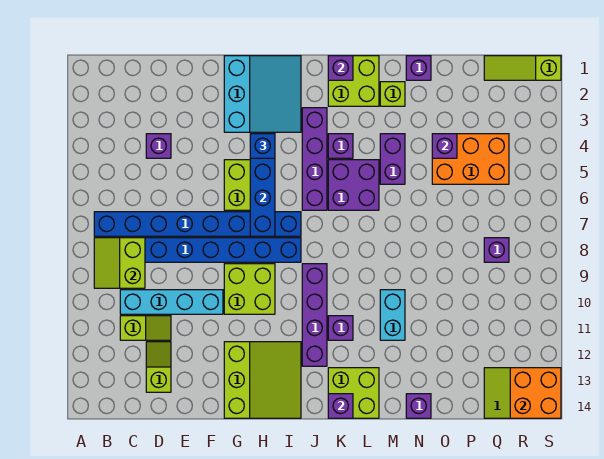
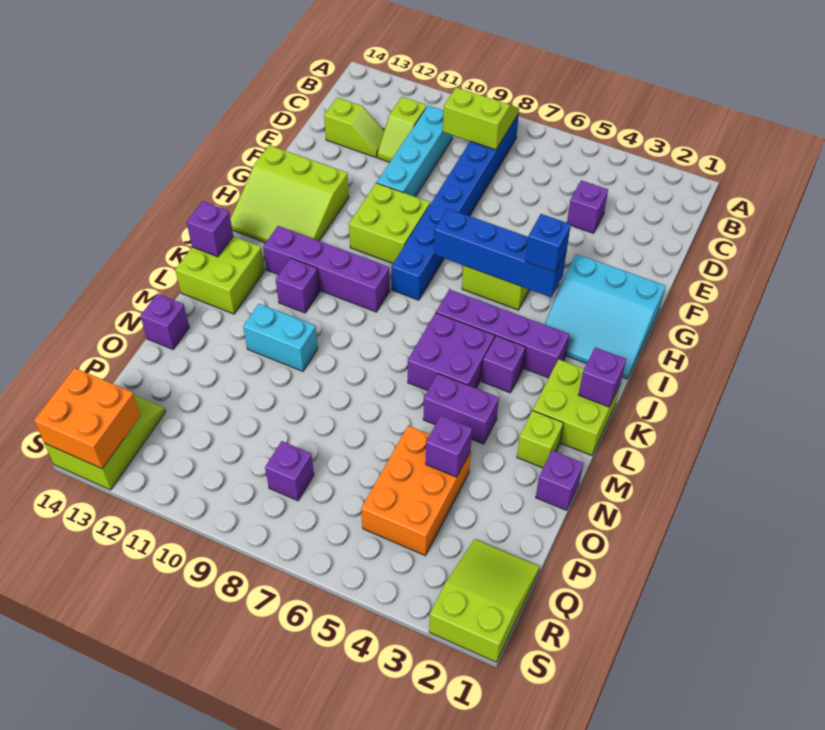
blue 1x8 brick [94,212,301,236] -> none
lime 1x3 slope [484,56,561,80] -> lime 2x3 slope [429,539,540,662]

